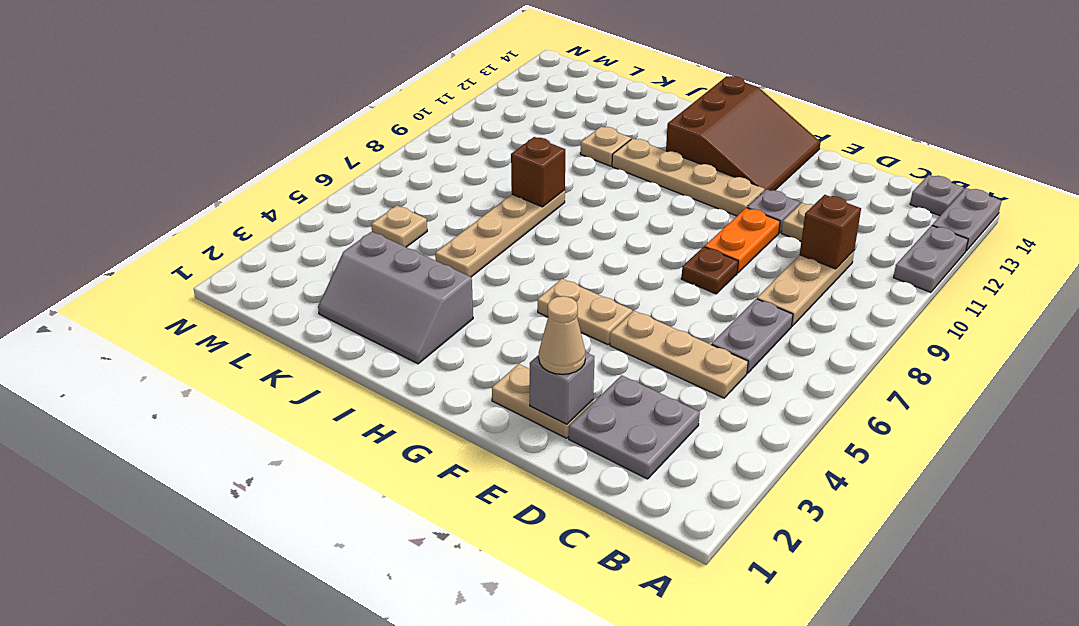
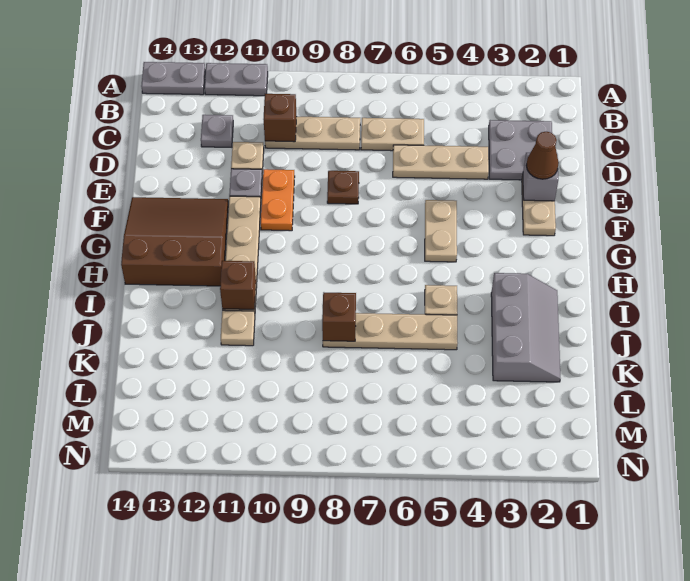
grey 1x1 plate [910,175,964,216] -> grey 1x1 plate moved to [201,115,233,147]
tan 1x3 plate [610,311,748,398] -> tan 1x3 plate turned to [393,145,489,179]
grey 1x2 plate [711,299,793,373] -> tan 1x2 plate [361,118,424,151]
tan 1x1 cone [539,296,586,374] -> brown 1x1 cone [526,132,559,179]
orange 1x2 plate [705,208,780,273] -> orange 1x2 plate turned to [261,169,295,231]
none -> brown 1x1 brick [220,261,256,309]
tan 1x1 plate [371,206,427,247] -> tan 1x1 plate moved to [425,285,457,315]

